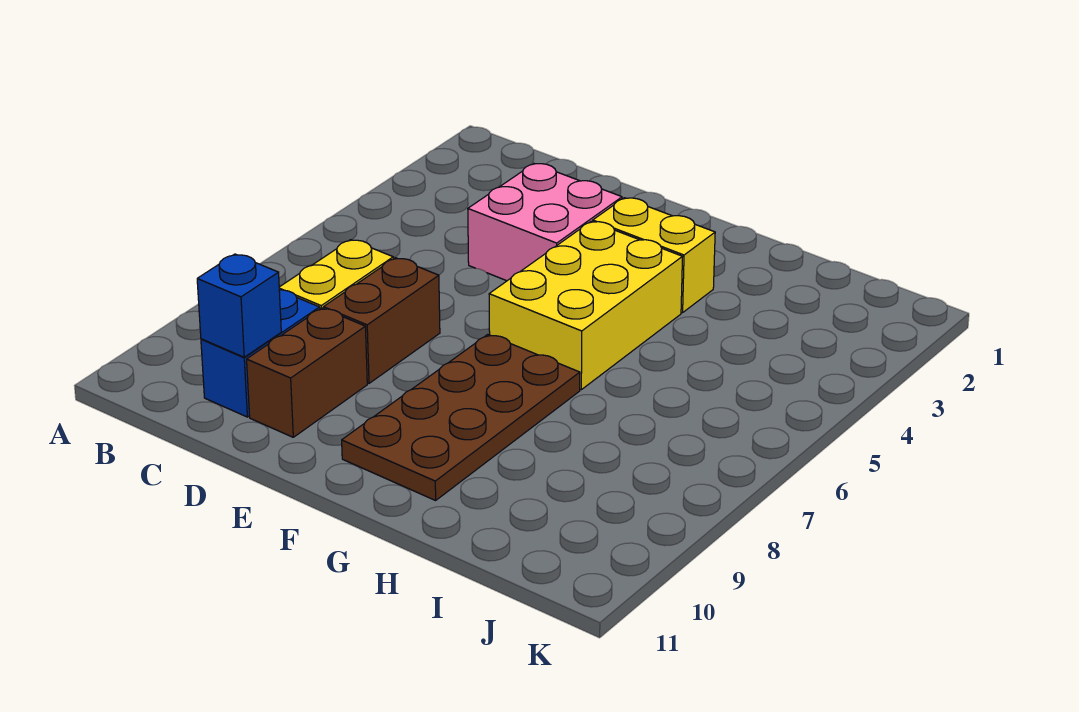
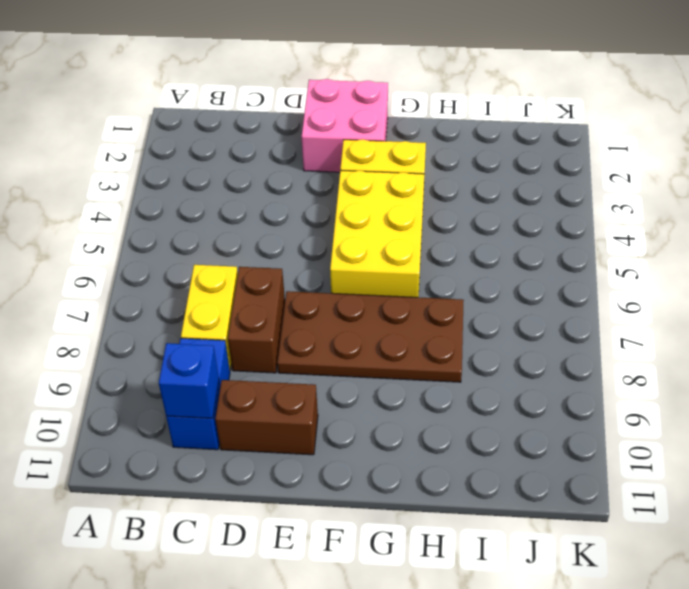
pink 2x2 brick [468,164,622,281] -> pink 2x2 brick moved to [302,79,388,172]
brown 1x2 brick [247,308,367,437] -> brown 1x2 brick turned to [215,380,318,455]
brown 2x4 plate [342,334,580,500] -> brown 2x4 plate turned to [277,291,464,382]

